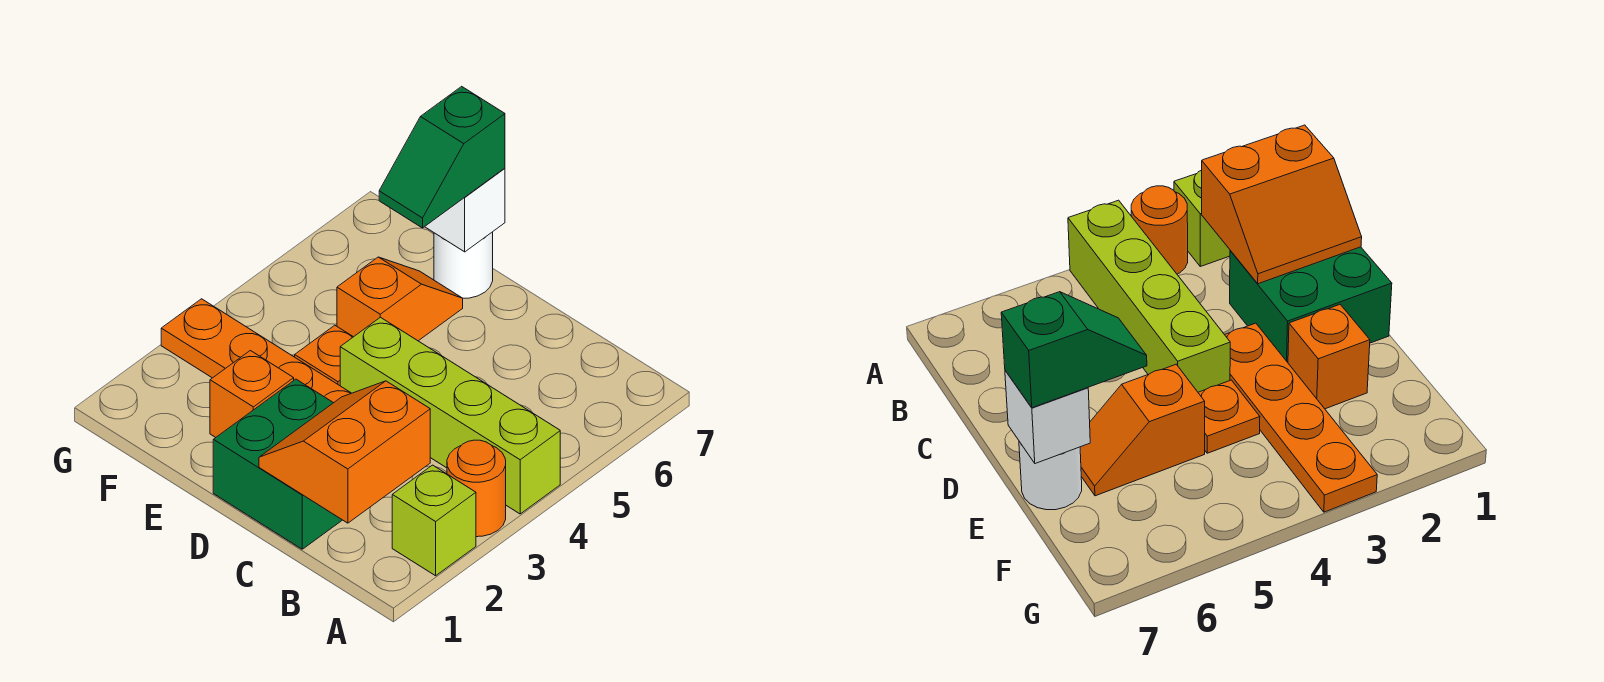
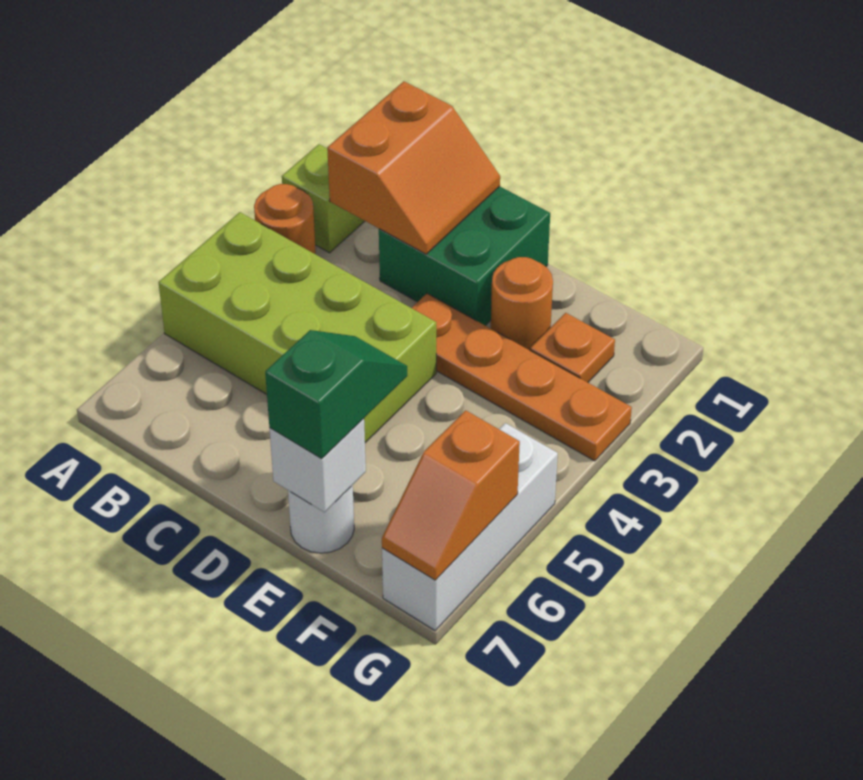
lime 1x4 brick [340,317,560,514] -> lime 2x4 brick [158,212,436,443]
orange 1x1 brick [210,351,294,438] -> orange 1x1 round brick [491,257,553,350]
orange 1x1 plate [295,325,353,386] -> orange 1x1 plate moved to [530,313,615,382]
orange 1x2 slope [337,257,463,341] -> orange 1x2 slope moved to [382,410,520,580]
none -> white 1x3 brick [382,423,558,631]

